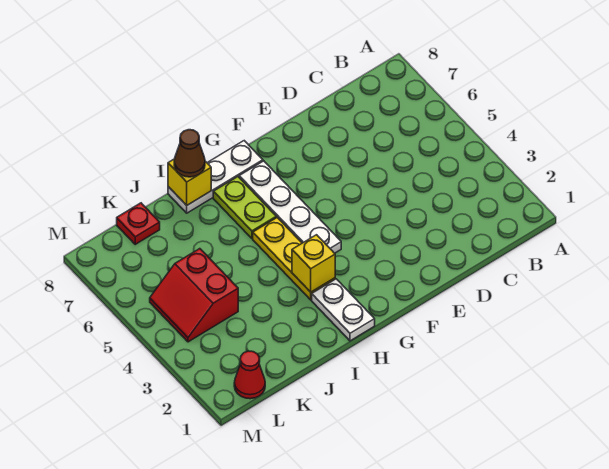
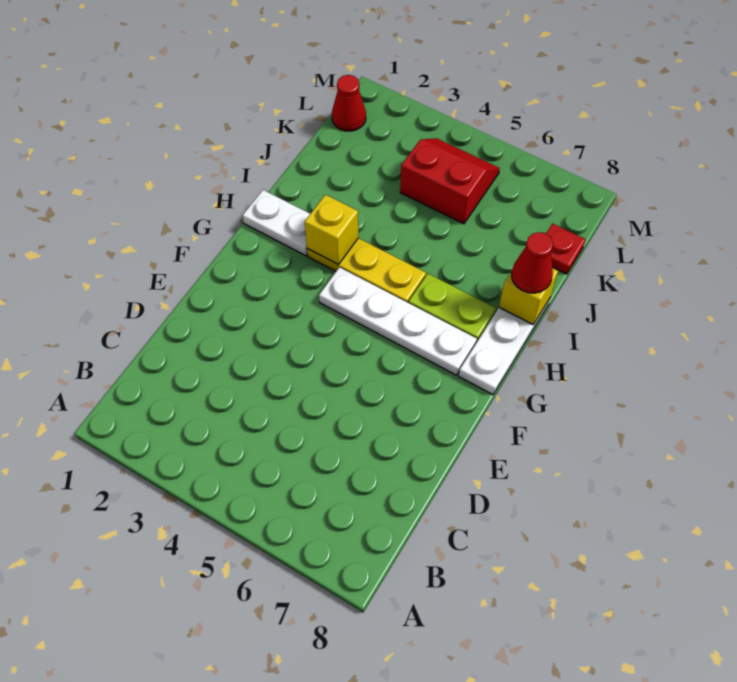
brown 1x1 cone [174,130,205,177] -> red 1x1 cone [512,232,553,293]

